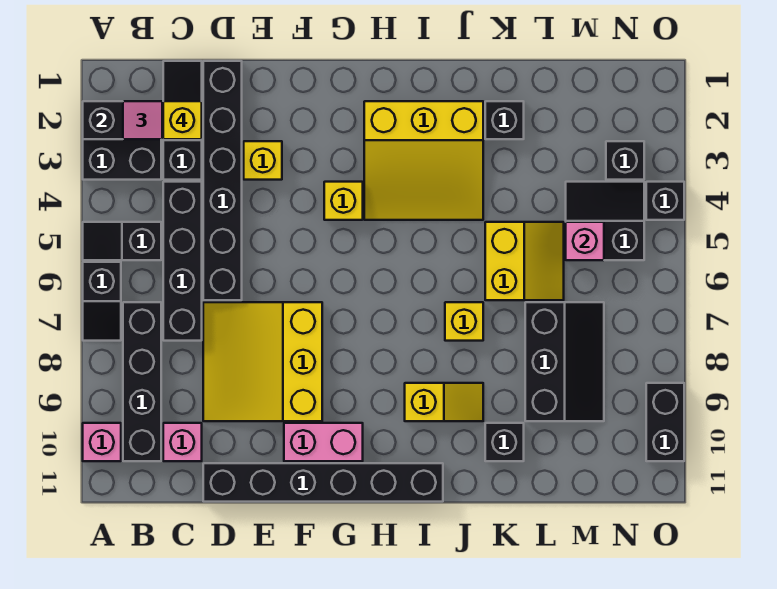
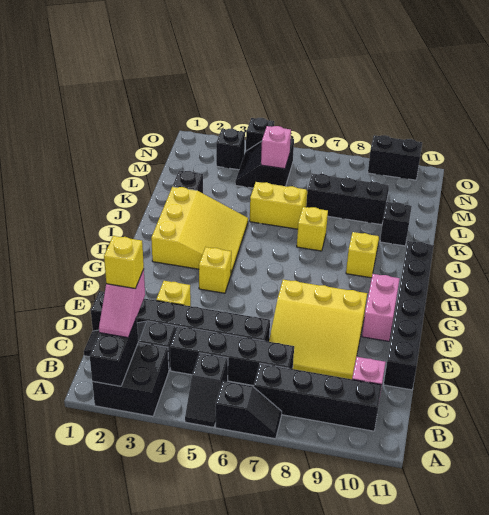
pink 1x1 brick [83,423,121,461] -> none

